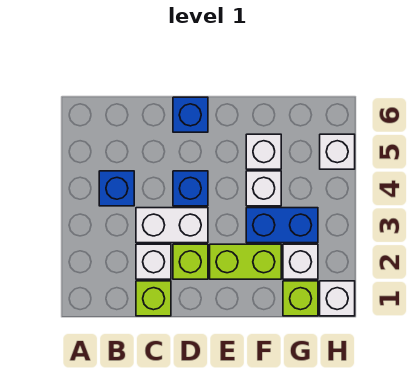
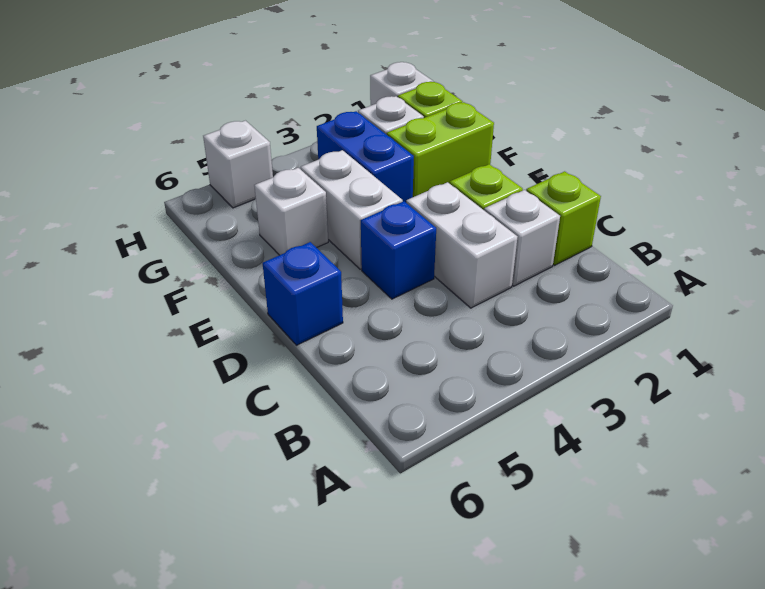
blue 1x1 brick [99,171,134,206] -> none
lime 1x2 brick [210,244,281,279] -> lime 1x2 brick turned to [387,102,494,197]
white 1x1 brick [246,171,281,206] -> white 1x2 brick [301,150,403,269]

